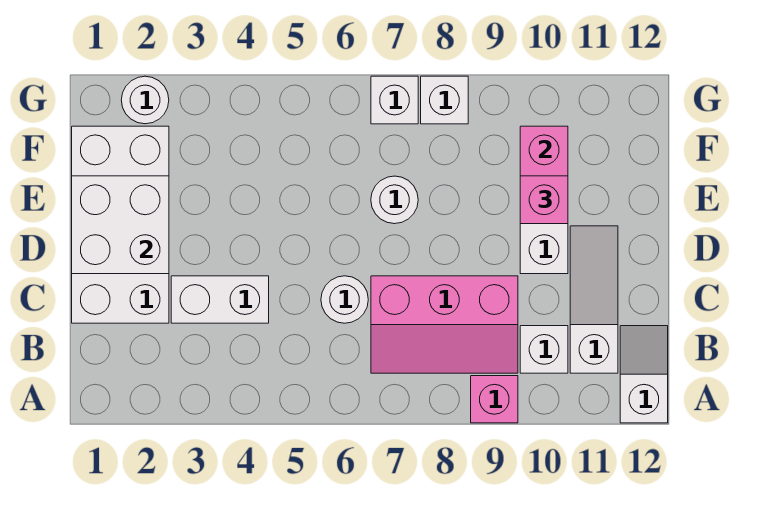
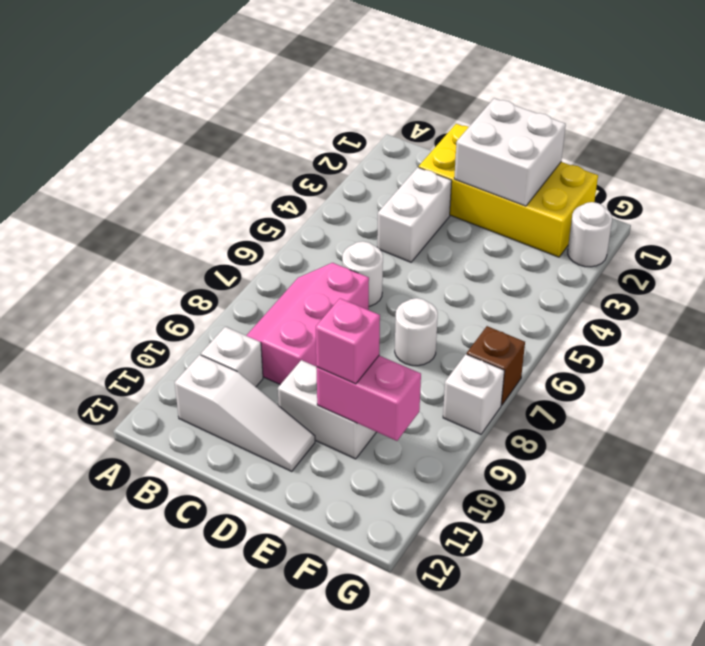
pink 1x1 brick [471,376,518,423] -> none
white 1x2 slope [620,326,668,423] -> none
white 2x4 brick [72,126,169,323] -> yellow 2x4 brick [419,124,598,257]
white 1x1 brick [371,76,418,124] -> brown 1x1 brick [467,326,525,405]

